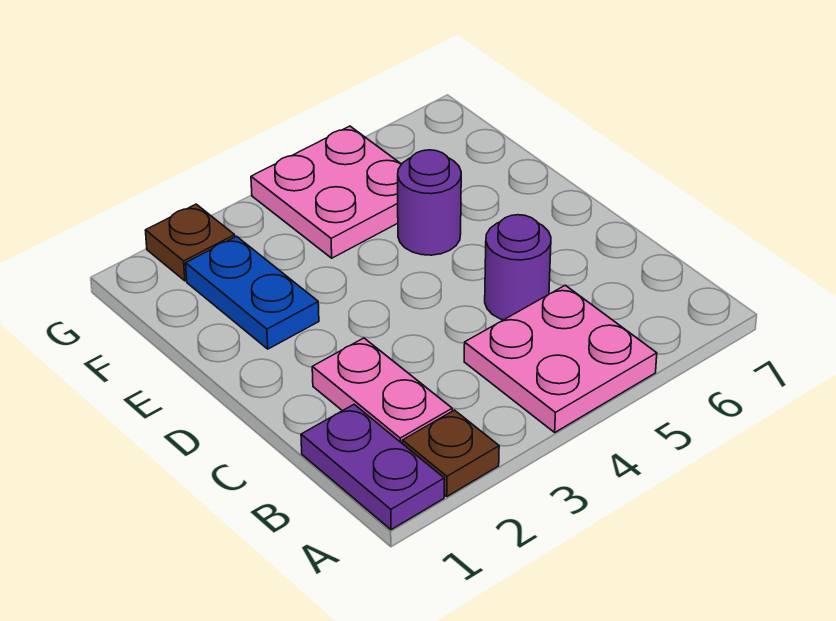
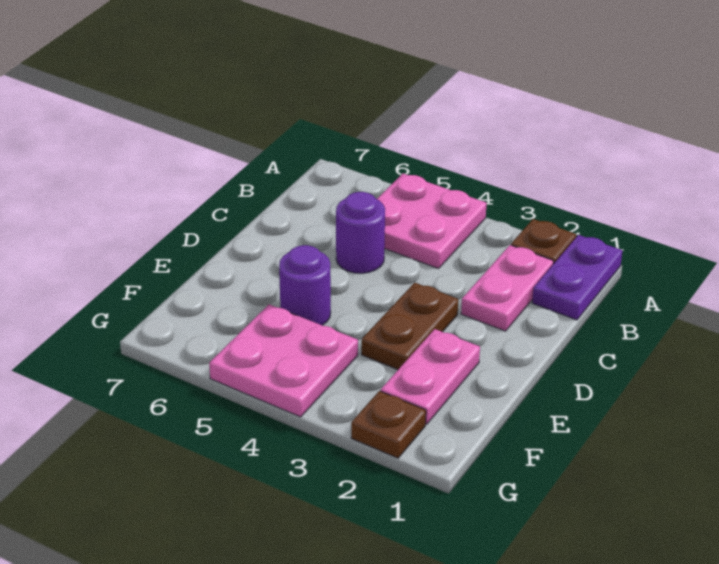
none -> brown 1x2 plate [361,283,458,370]
blue 1x2 plate [186,236,319,349] -> pink 1x2 plate [381,329,480,424]

